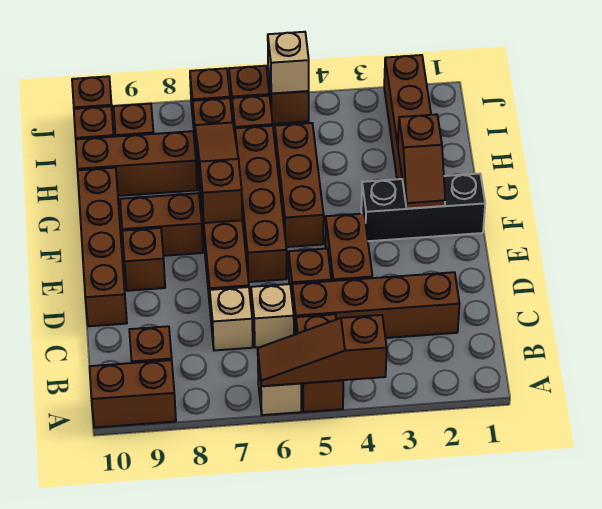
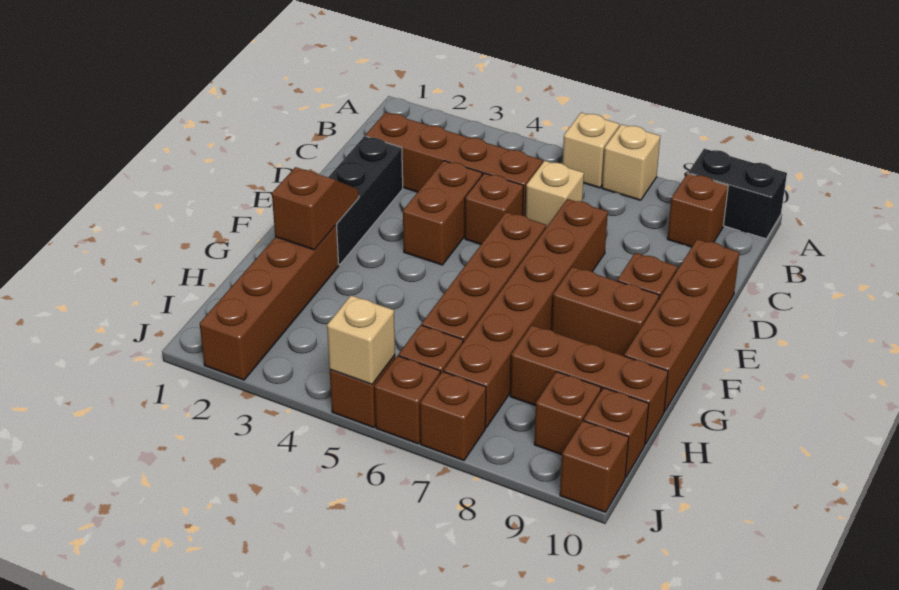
brown 1x3 slope [258,315,387,386] -> none
brown 1x2 brick [296,314,343,412] -> none
brown 1x2 brick [90,360,176,428] -> black 1x2 brick [688,149,787,239]
tan 1x1 brick [210,287,253,351] -> tan 1x1 brick moved to [602,124,660,200]
black 1x3 brick [361,174,485,241] -> black 1x3 brick turned to [328,136,403,265]
brown 1x3 brick [275,123,324,247] -> none
brown 1x3 slope [195,123,242,223] -> none

